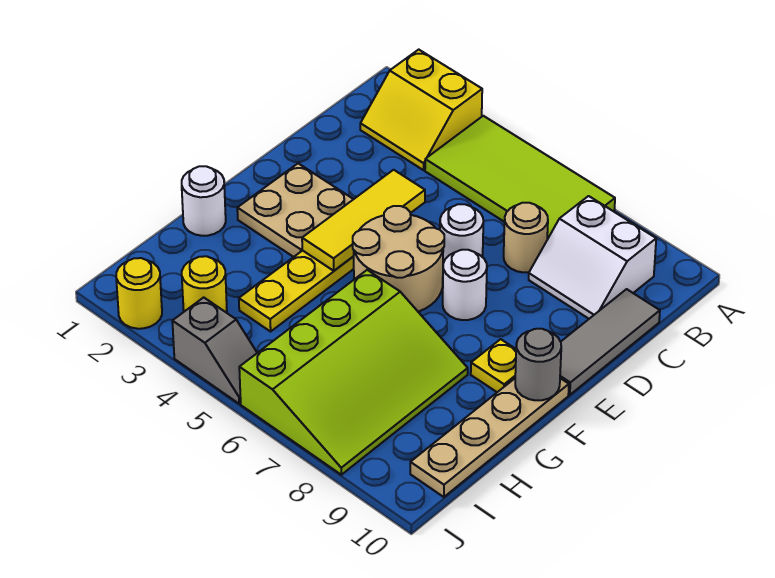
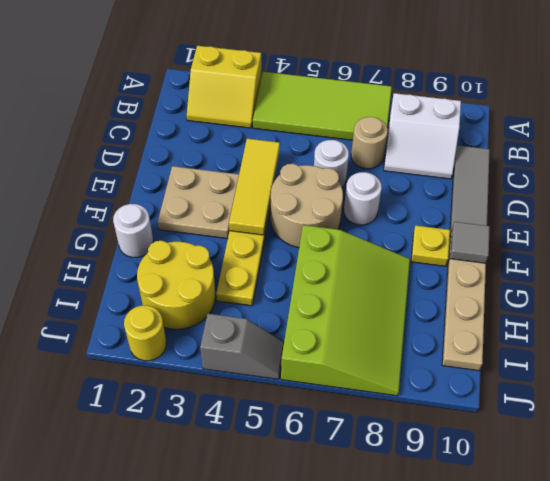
grey 1x1 round brick [515,329,561,400] -> grey 1x1 tile [450,222,490,263]
yellow 1x1 round brick [182,256,227,313] -> yellow 2x2 round brick [137,241,216,329]

